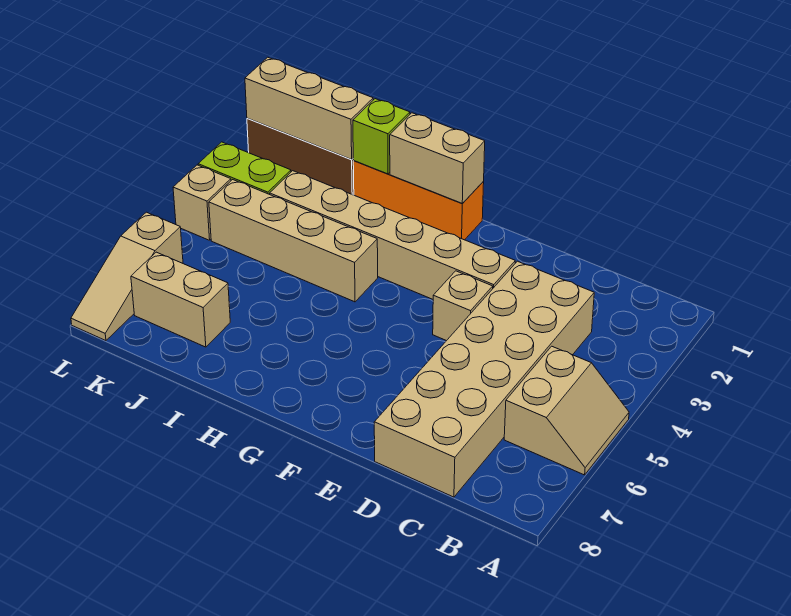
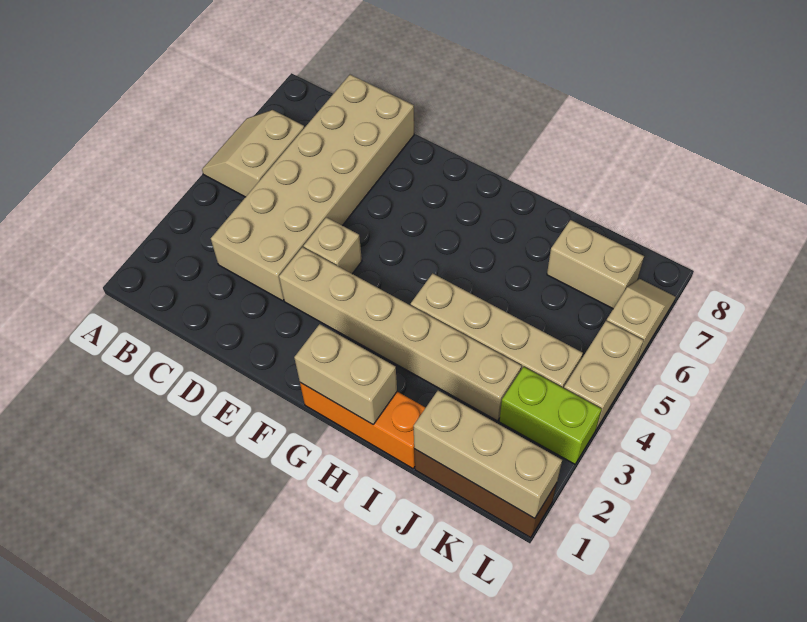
lime 1x1 brick [353,99,410,174] -> none
tan 1x1 brick [173,165,231,240] -> tan 1x2 brick [564,321,644,429]
tan 1x3 slope [71,212,183,341] -> tan 1x2 slope [607,279,676,362]

